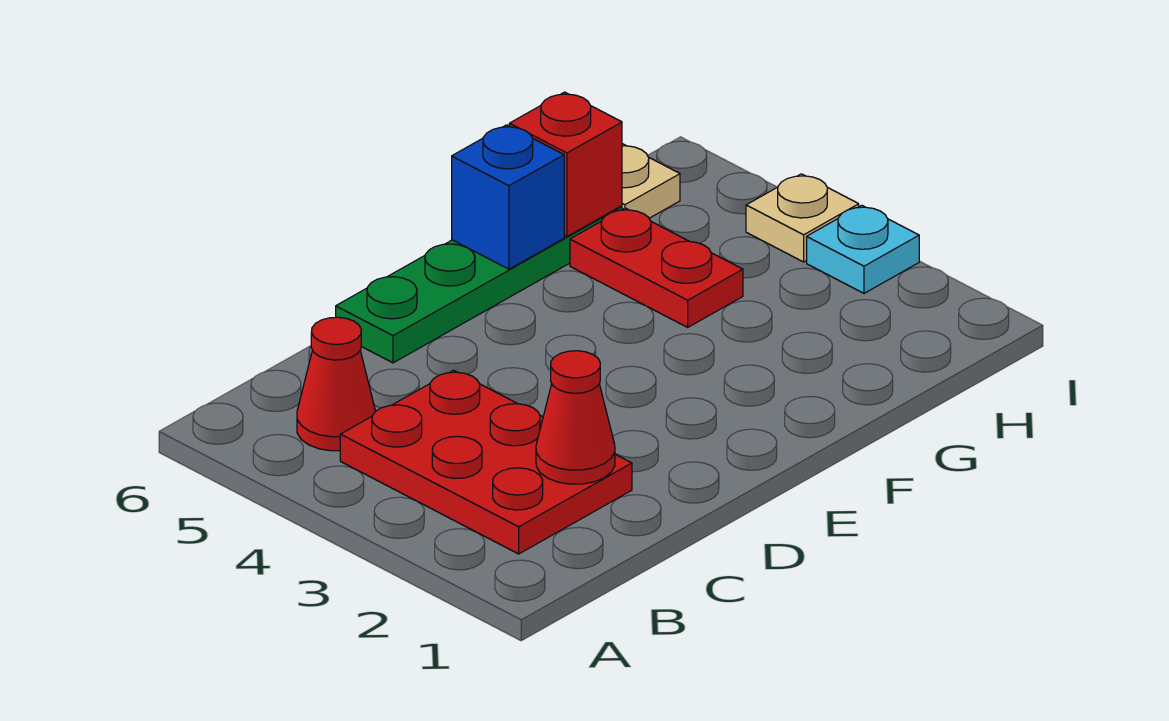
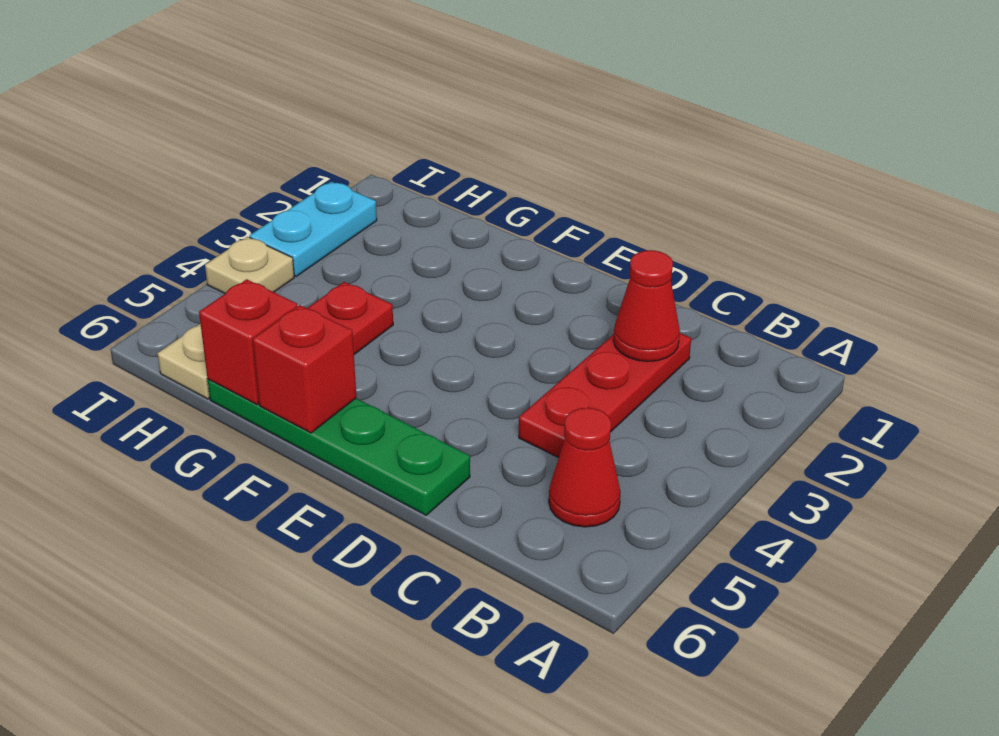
red 2x3 plate [340,370,632,554] -> red 1x3 plate [519,333,691,458]
blue 1x1 brick [452,125,564,269] -> red 1x1 brick [253,305,356,433]
cyan 1x1 plate [807,205,919,293] -> cyan 1x2 plate [250,182,377,276]

